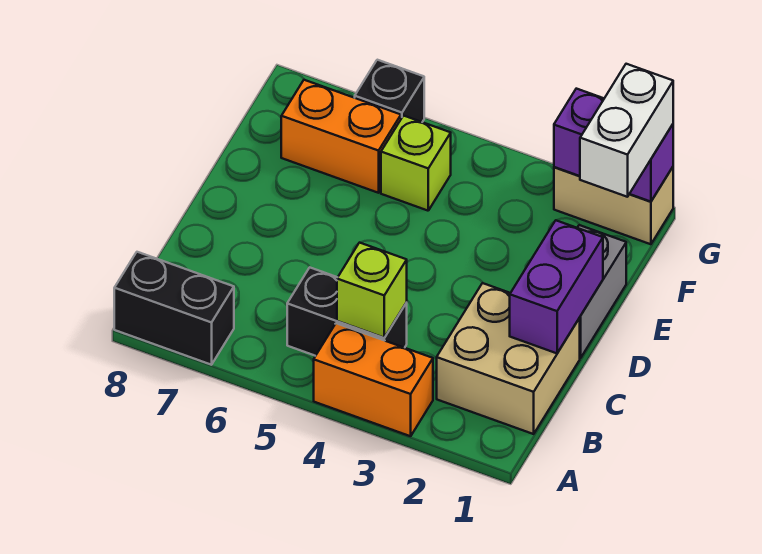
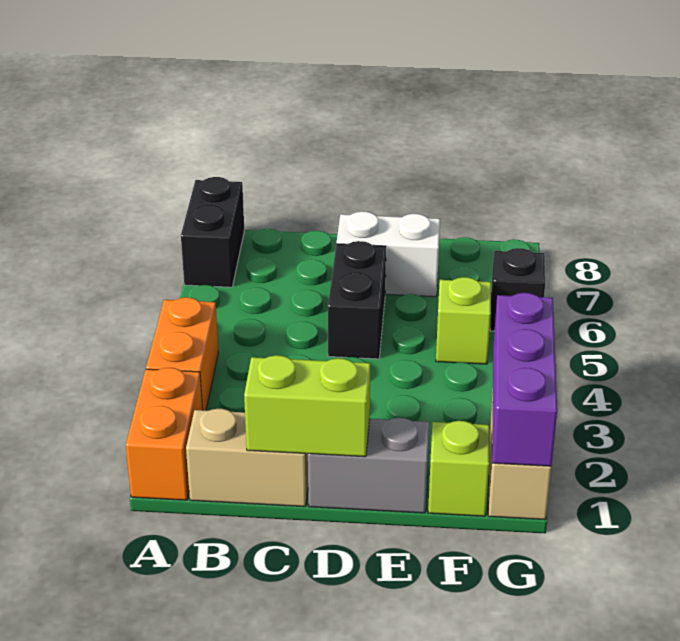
tan 2x2 brick [437,283,580,434] -> tan 1x2 brick [186,409,308,507]
black 1x2 brick [287,268,407,356] -> black 1x2 brick moved to [328,241,386,359]
lime 1x1 brick [337,243,407,338] -> lime 1x1 brick moved to [428,421,490,516]
purple 1x2 brick [510,220,603,353] -> lime 1x2 brick [244,355,370,457]
white 1x2 brick [580,64,673,197] -> white 1x2 brick moved to [336,211,440,297]
orange 1x2 brick [281,80,401,193] -> orange 1x2 brick moved to [126,368,202,500]
purple 1x2 brick [554,89,673,202] -> purple 1x3 brick [492,293,557,466]

